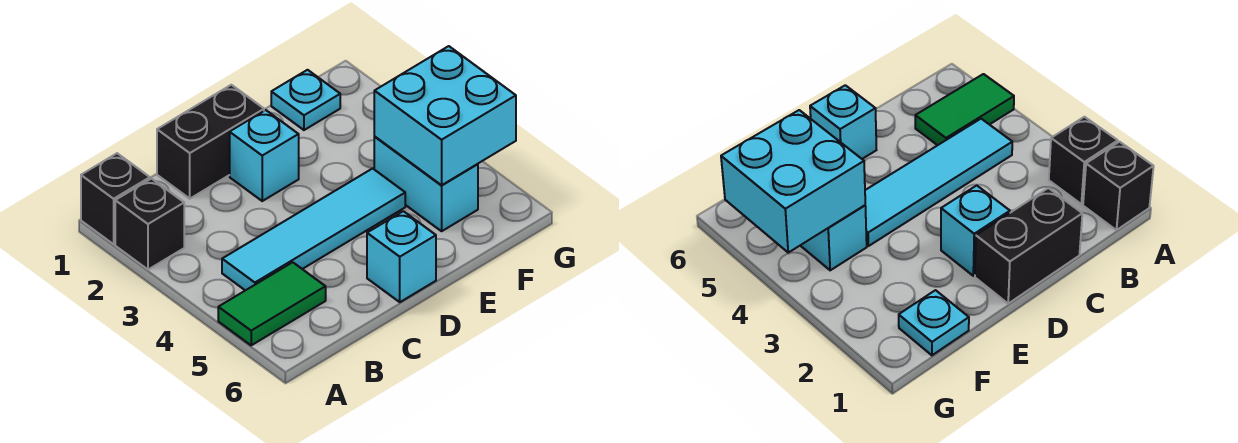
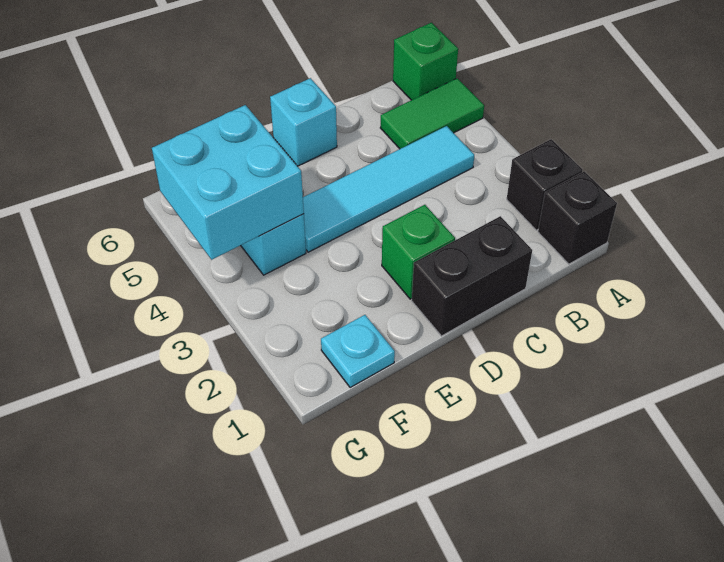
none -> green 1x1 brick [393,23,458,100]
cyan 1x1 brick [230,110,299,201] -> green 1x1 brick [382,205,455,299]

